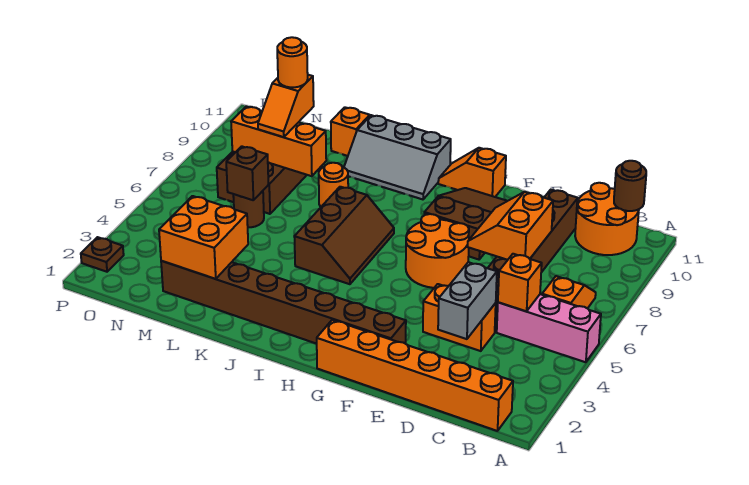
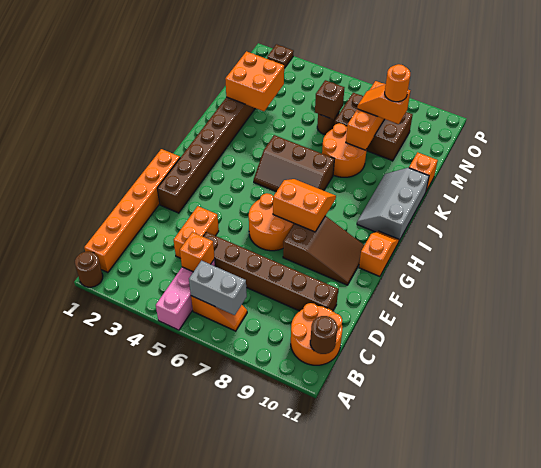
none -> brown 1x1 round brick [75,252,103,287]
grey 1x2 brick [438,262,497,339] -> grey 1x2 brick moved to [189,261,247,315]
orange 2x2 slope [468,192,553,260] -> orange 2x2 slope moved to [273,179,336,232]
orange 1x1 round brick [319,163,348,207] -> orange 2x2 round brick [322,123,367,177]

